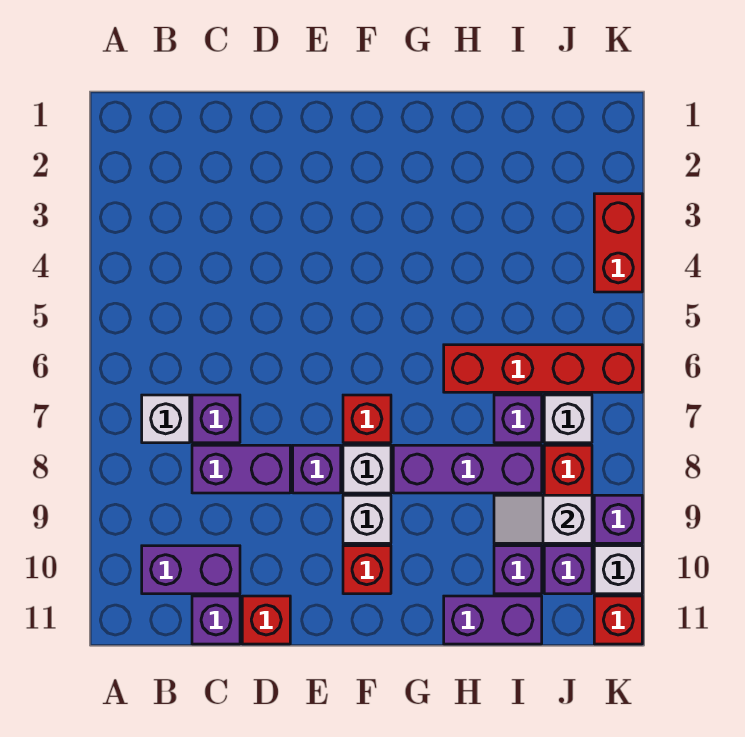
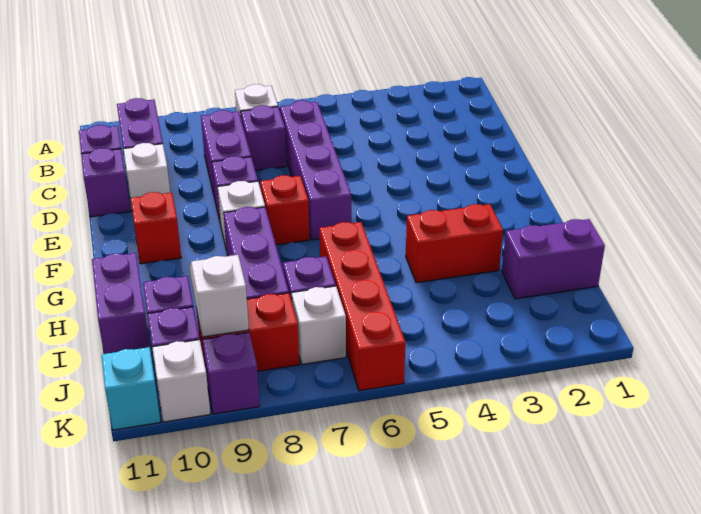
none -> purple 1x4 brick [280,101,351,240]
red 1x1 brick [242,596,290,644] -> purple 1x1 brick [81,148,130,217]
white 1x1 brick [343,495,391,543] -> white 1x1 brick moved to [123,143,170,199]
none -> purple 1x2 brick [502,219,605,299]
red 1x2 brick [594,194,642,292] -> red 1x2 brick moved to [406,204,503,283]
red 1x1 brick [594,596,642,644] -> cyan 1x1 brick [102,347,160,430]

